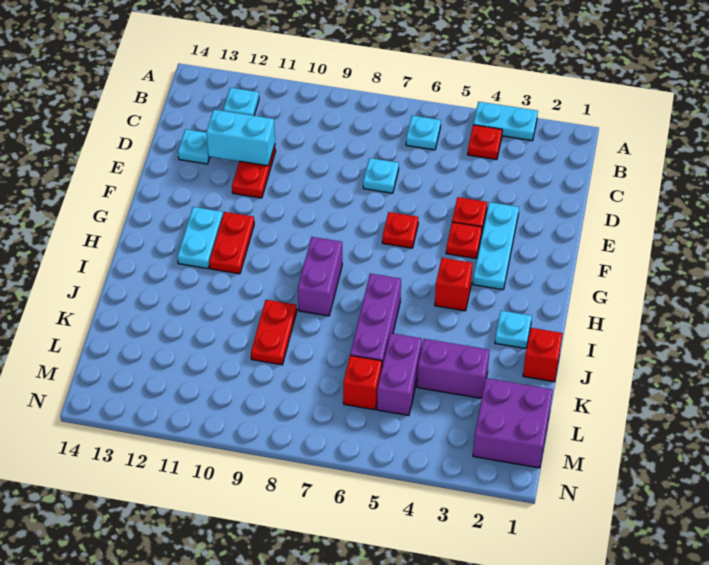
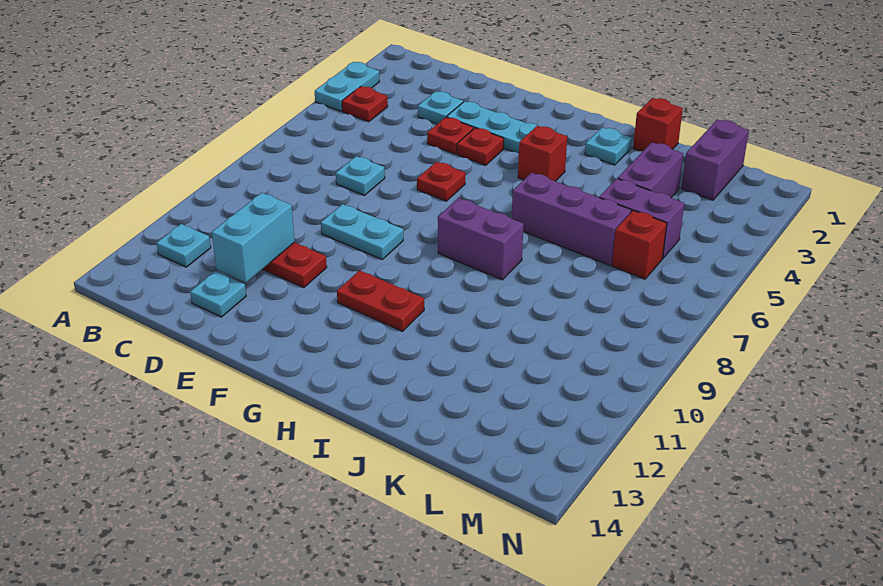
cyan 1x1 plate [406,115,441,150] -> cyan 1x1 plate moved to [418,91,463,124]
cyan 1x2 plate [177,207,223,269] -> cyan 1x2 plate moved to [321,204,403,259]
red 1x2 plate [251,300,297,365] -> none
purple 2x2 brick [473,378,553,468] -> purple 1x2 brick [681,119,749,200]

